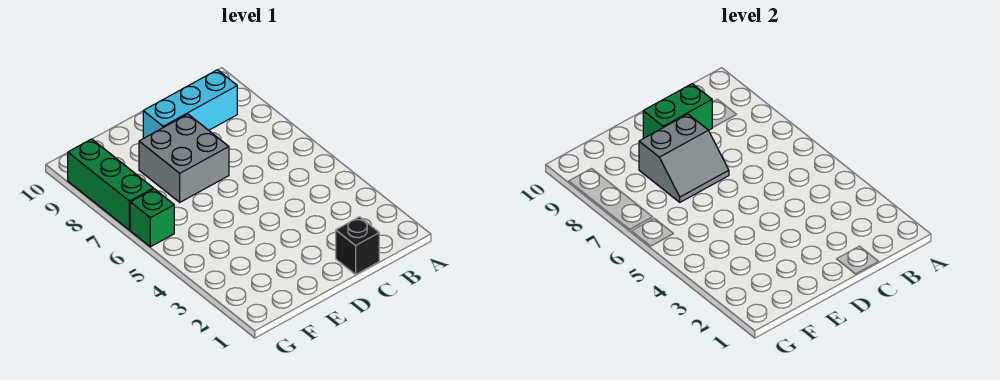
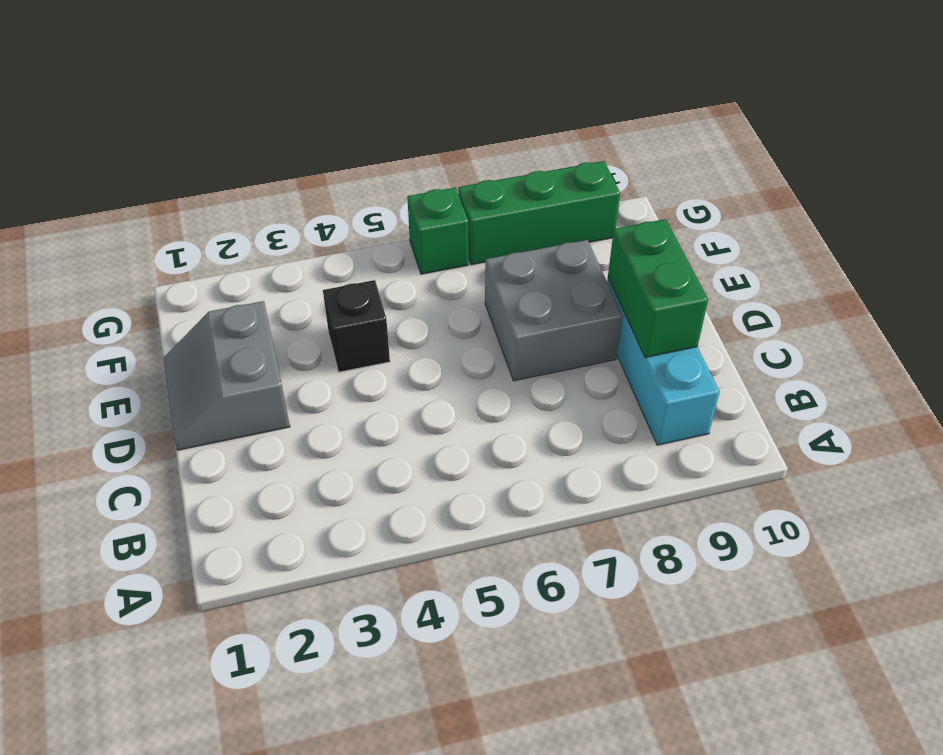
black 1x1 brick [336,217,379,275] -> black 1x1 brick moved to [323,280,390,372]
grey 2x2 slope [639,114,729,202] -> grey 2x2 slope moved to [164,301,290,450]

